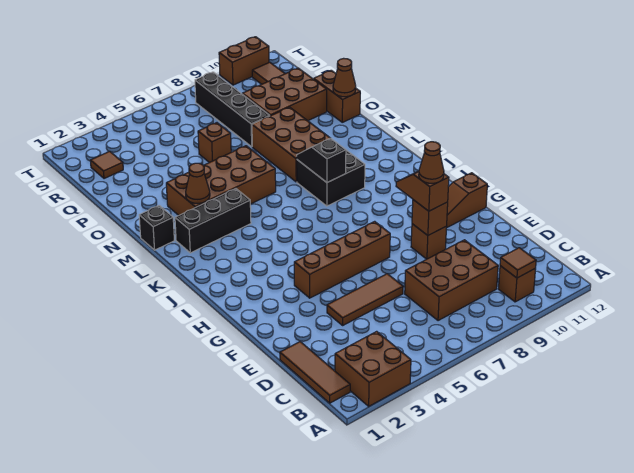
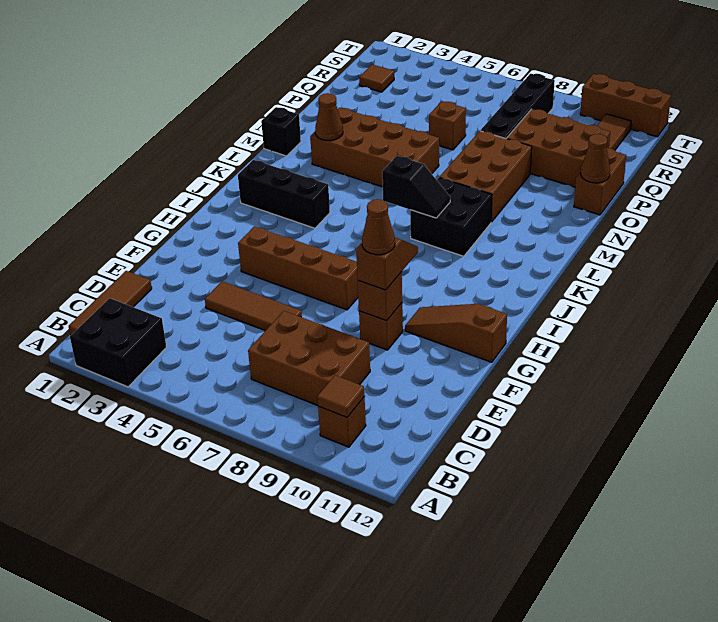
brown 2x2 brick [335,331,411,406] -> black 2x2 brick [70,298,166,387]
black 1x2 slope [297,138,346,182] -> black 1x2 slope turned to [382,156,450,218]
black 1x3 brick [175,189,251,253] -> black 1x3 brick moved to [238,160,330,228]
brown 1x2 brick [219,37,269,85] -> brown 1x3 brick [580,74,671,137]

